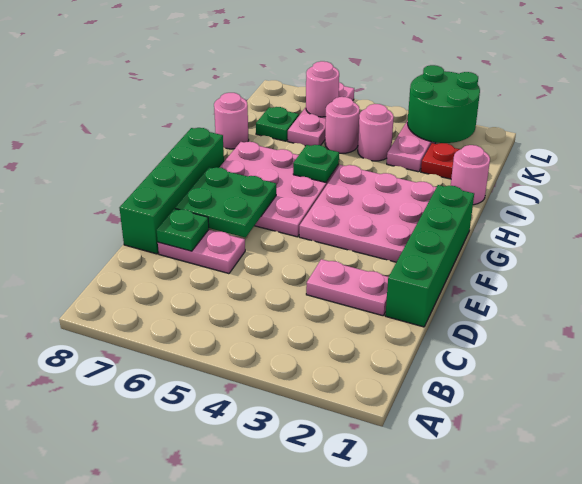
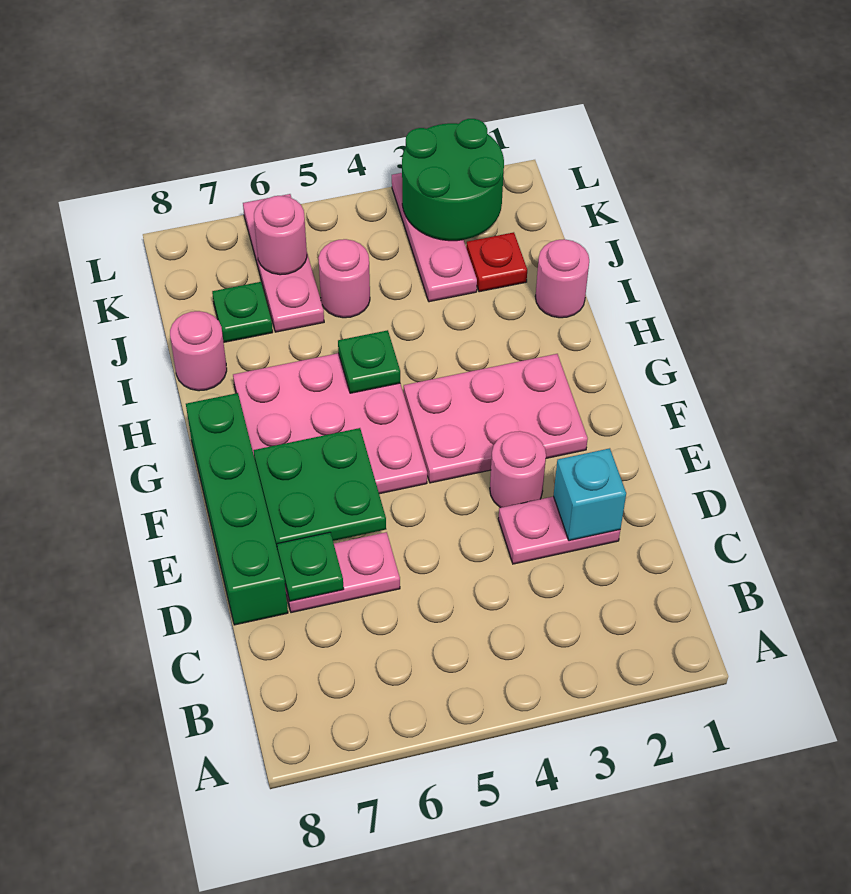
green 1x4 brick [385,185,474,327] -> none
none -> cyan 1x1 brick [553,448,626,541]
pink 3x3 plate [299,165,437,262] -> pink 2x3 plate [404,354,588,483]
pink 1x1 round brick [358,104,394,161] -> pink 1x1 round brick moved to [490,431,546,508]

